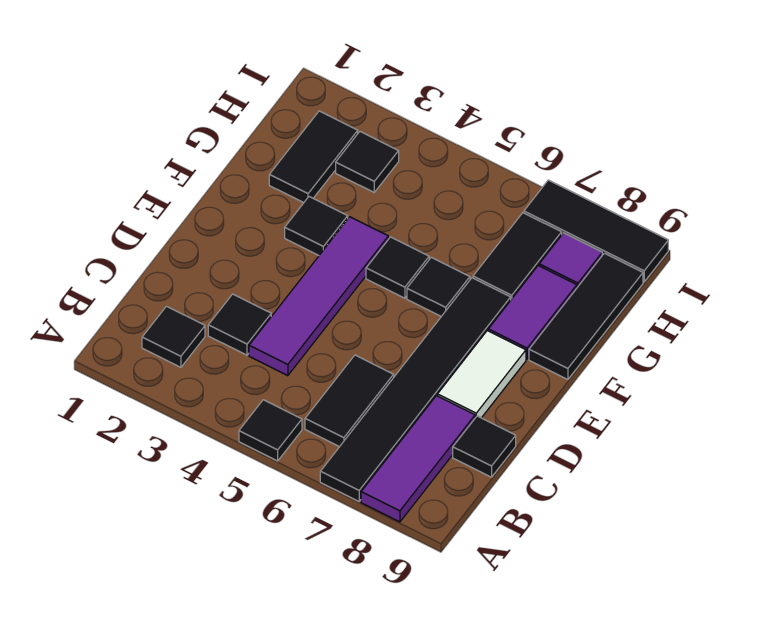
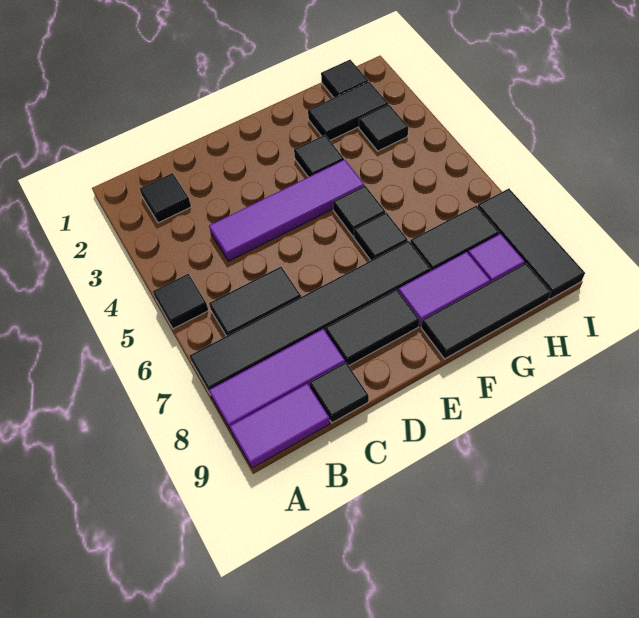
none -> purple 1x2 tile [229,383,330,468]
black 1x1 tile [208,294,271,355] -> black 1x1 tile moved to [321,60,368,97]
white 1x2 tile [437,331,526,418] -> black 1x2 tile [325,289,419,365]

